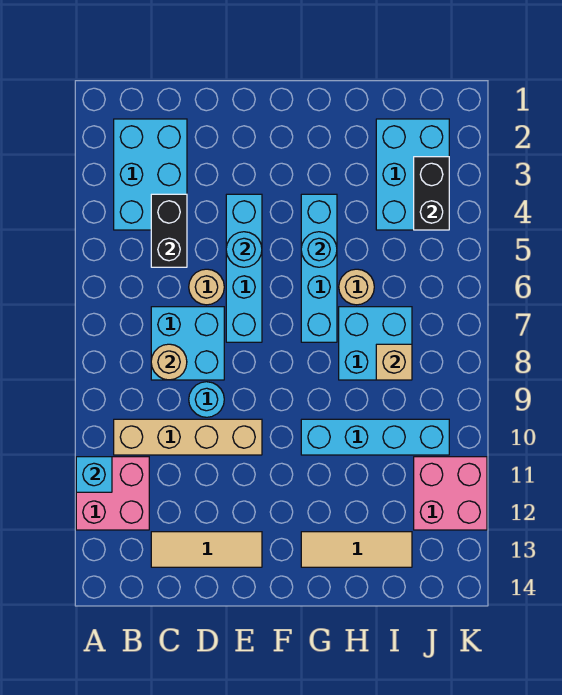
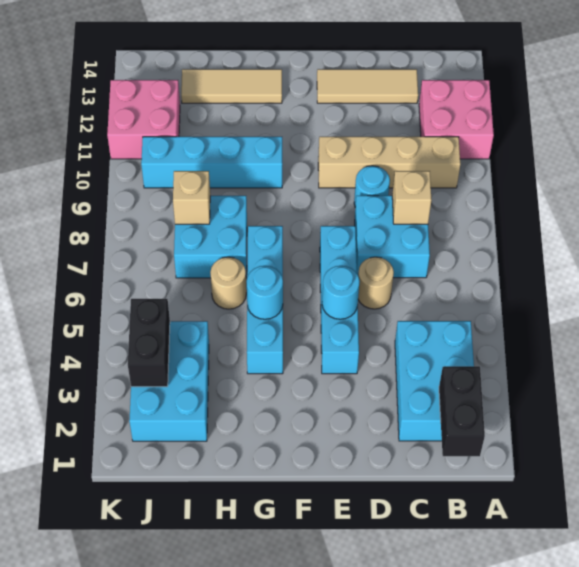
cyan 1x1 brick [76,457,112,492] -> none
black 1x2 brick [151,194,187,267] -> black 1x2 brick moved to [439,366,485,456]
tan 1x1 round brick [151,344,187,380] -> tan 1x1 brick [392,171,431,224]

